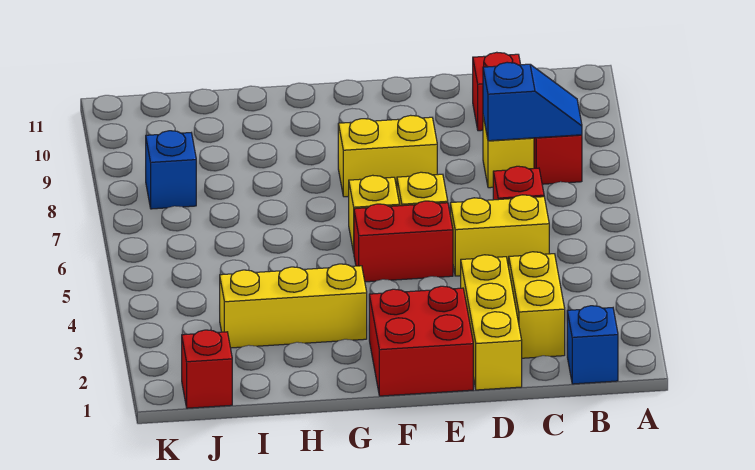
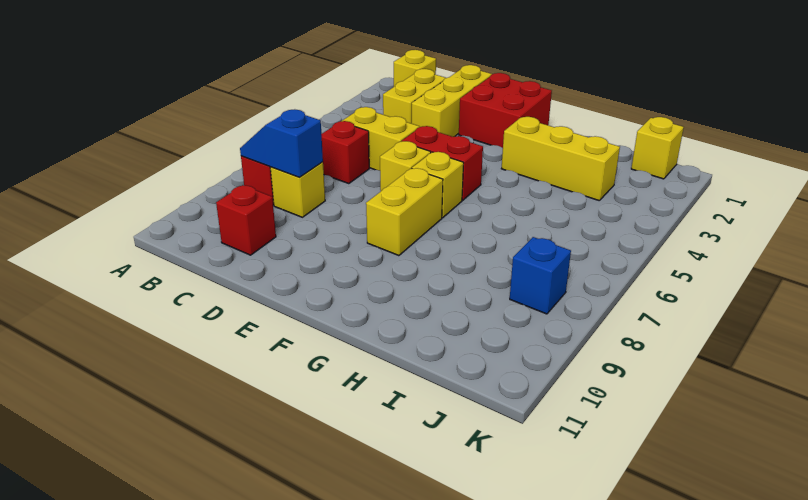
blue 1x1 brick [567,306,618,384] -> yellow 1x1 brick [394,50,436,87]
yellow 1x2 brick [338,115,437,197] -> yellow 1x2 brick turned to [366,168,443,256]
red 1x1 brick [182,330,232,408] -> yellow 1x1 brick [631,117,684,179]

